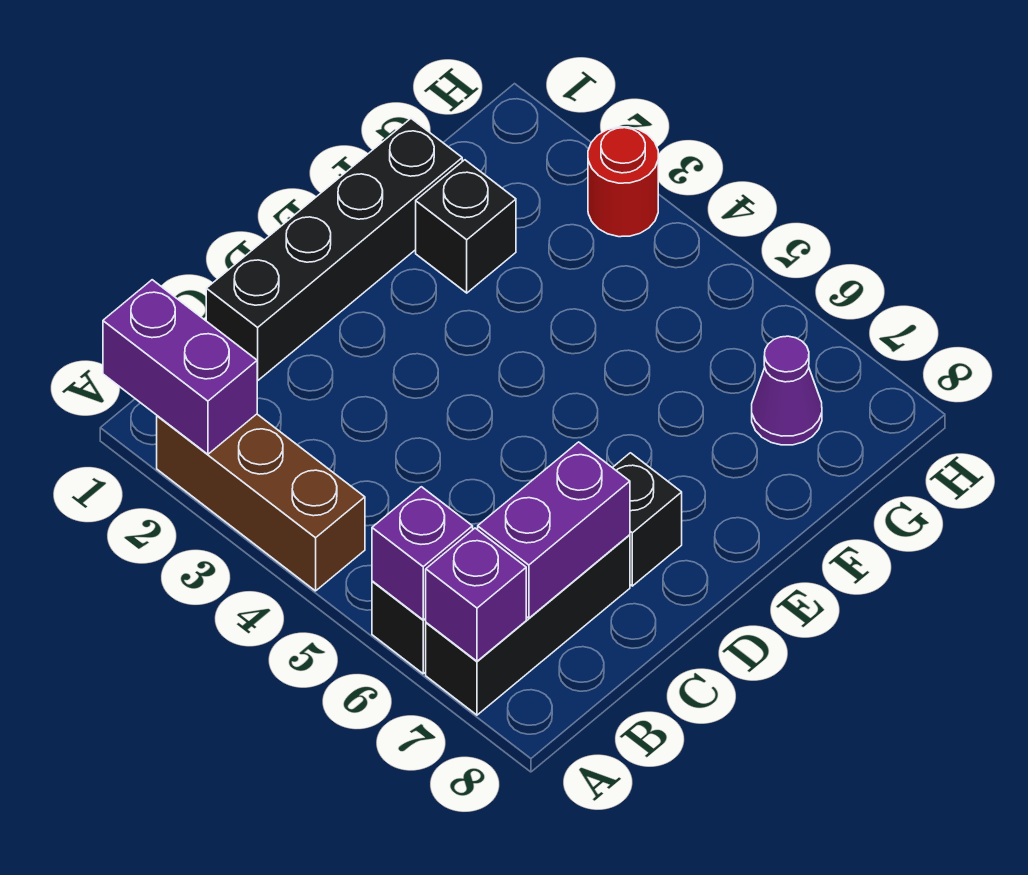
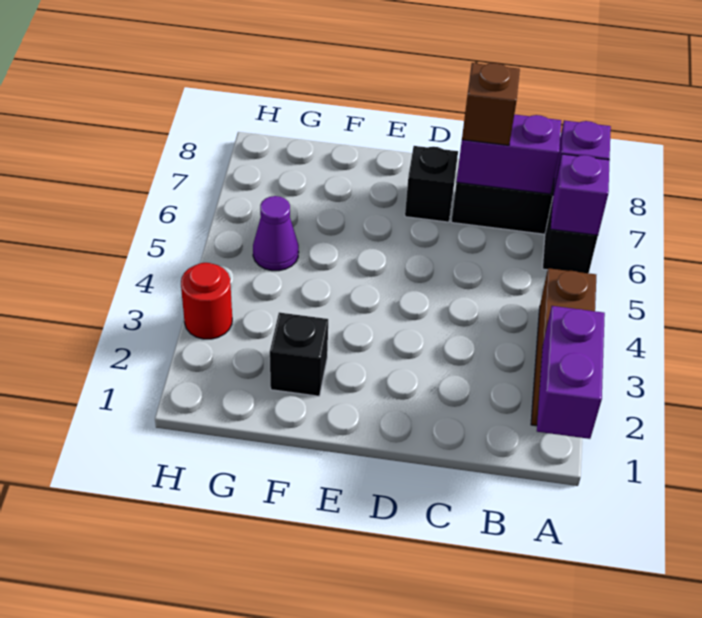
black 1x4 brick [206,119,462,381] -> none
none -> brown 1x1 brick [462,63,520,145]
purple 1x1 cone [752,336,822,445] -> purple 1x1 cone moved to [253,196,299,271]

